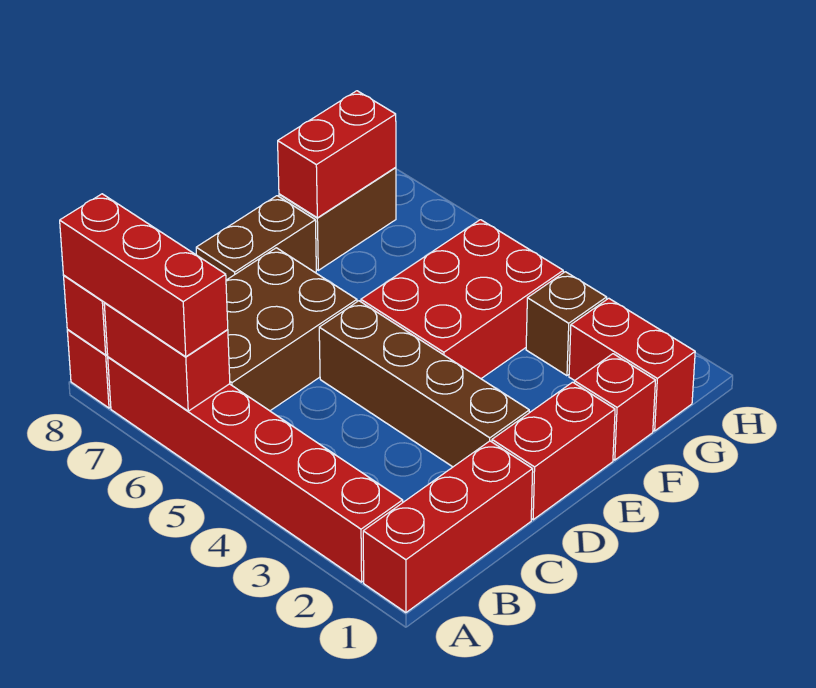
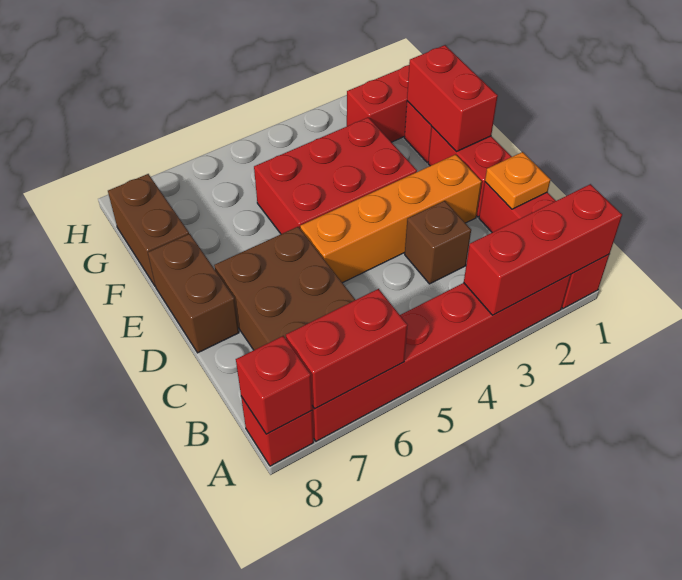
red 1x3 brick [60,194,228,357] -> red 1x3 brick moved to [464,184,622,315]
none -> orange 1x1 plate [485,152,550,209]
brown 1x4 brick [319,301,529,467] -> orange 1x4 brick [300,154,482,283]
red 2x3 brick [361,220,563,379] -> red 2x3 brick turned to [254,117,417,234]
red 1x2 brick [278,91,396,218] -> red 1x2 brick moved to [407,45,498,151]
brown 1x1 brick [526,272,607,376] -> brown 1x1 brick moved to [405,201,471,284]

